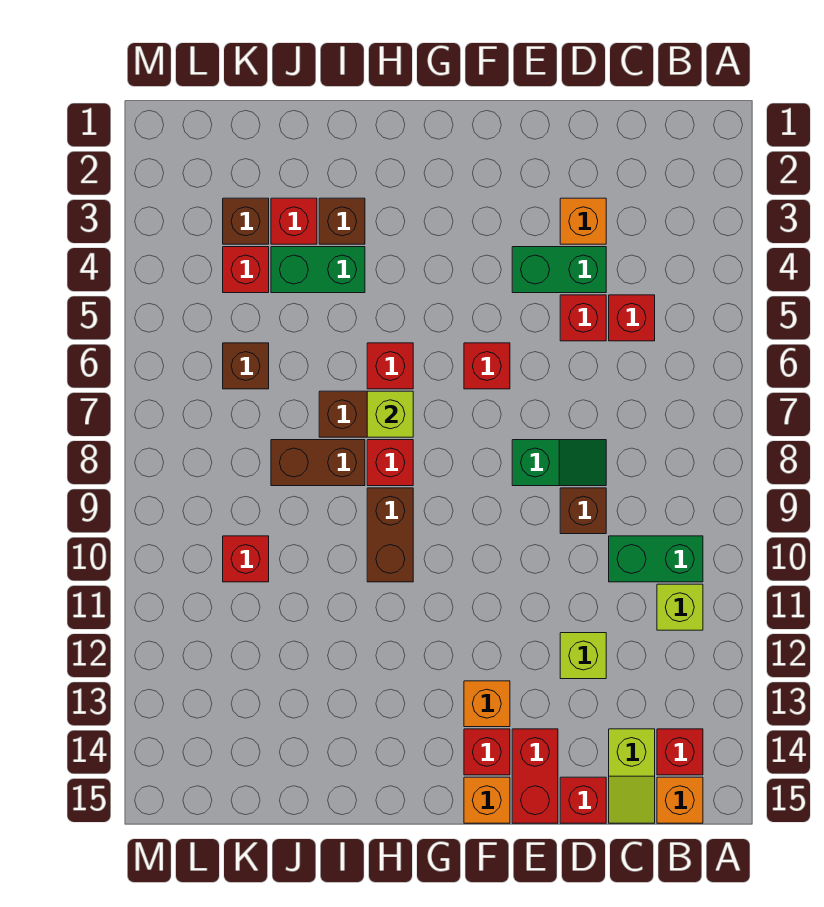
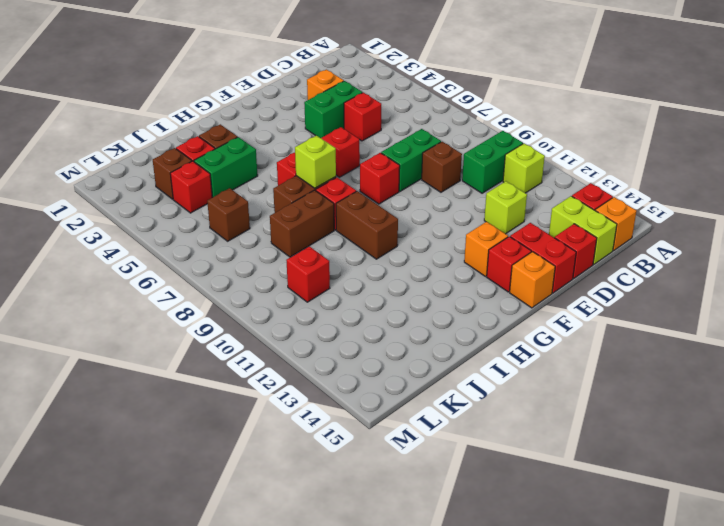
red 1x1 brick [609,295,655,341] -> red 1x1 brick moved to [360,153,400,204]
lime 1x2 slope [609,729,655,823] -> lime 1x2 brick [549,196,617,265]
green 1x2 slope [512,440,606,486] -> green 1x2 brick [381,129,441,191]

